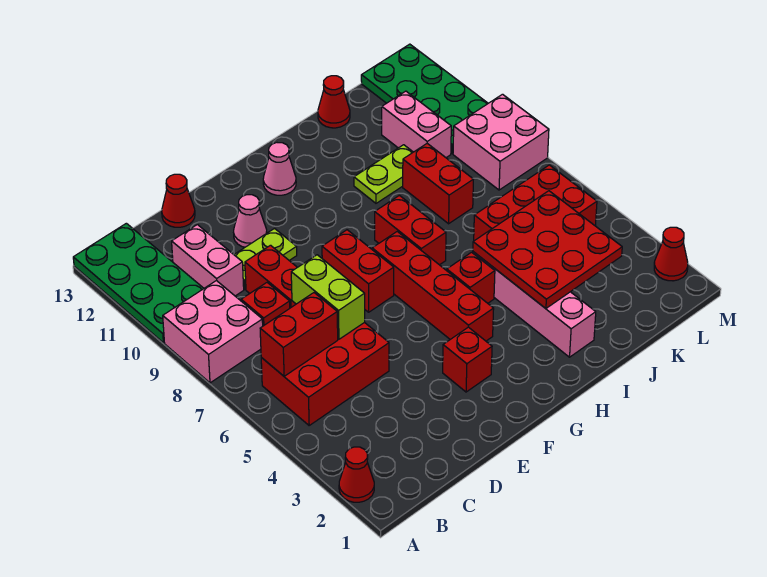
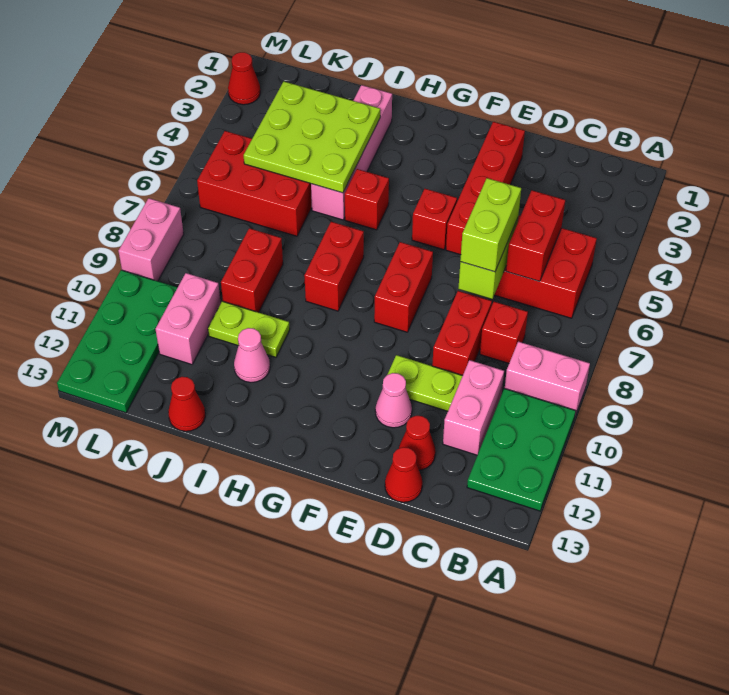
red 1x1 cone [339,447,374,502] -> red 1x1 cone moved to [399,416,436,470]
pink 2x2 brick [163,281,263,383] -> pink 1x2 brick [505,342,590,415]
green 2x4 plate [73,223,204,343] -> green 2x3 plate [467,388,576,511]
red 1x2 brick [260,293,338,376] -> red 1x2 brick turned to [506,190,565,281]
none -> lime 1x2 brick [460,178,521,272]
red 1x1 brick [443,327,492,392] -> red 1x1 brick moved to [412,189,457,250]
red 1x4 brick [372,232,494,341] -> red 1x4 brick moved to [446,122,525,255]
pink 1x1 cone [263,143,296,195] -> pink 1x1 cone moved to [234,328,270,382]
red 3x3 plate [473,191,622,308] -> lime 3x3 plate [244,82,380,193]
pink 2x2 brick [453,94,549,190] -> pink 1x2 brick [119,198,184,281]

